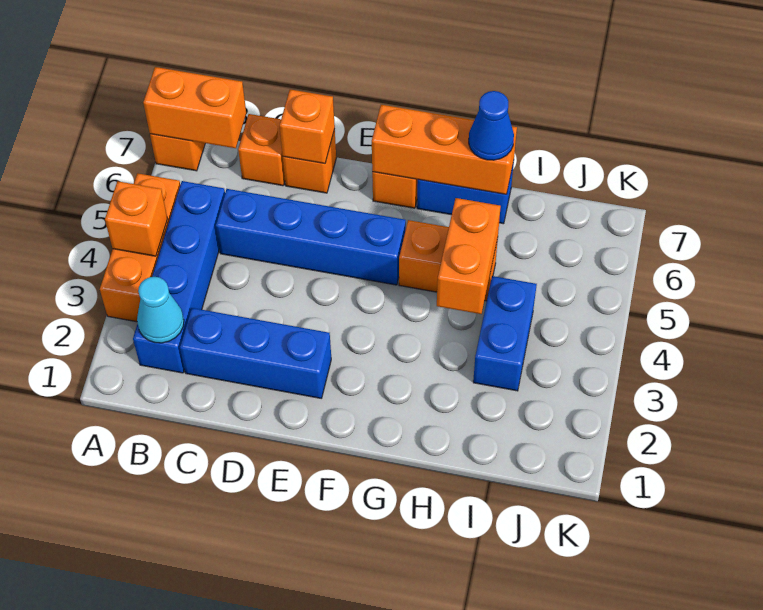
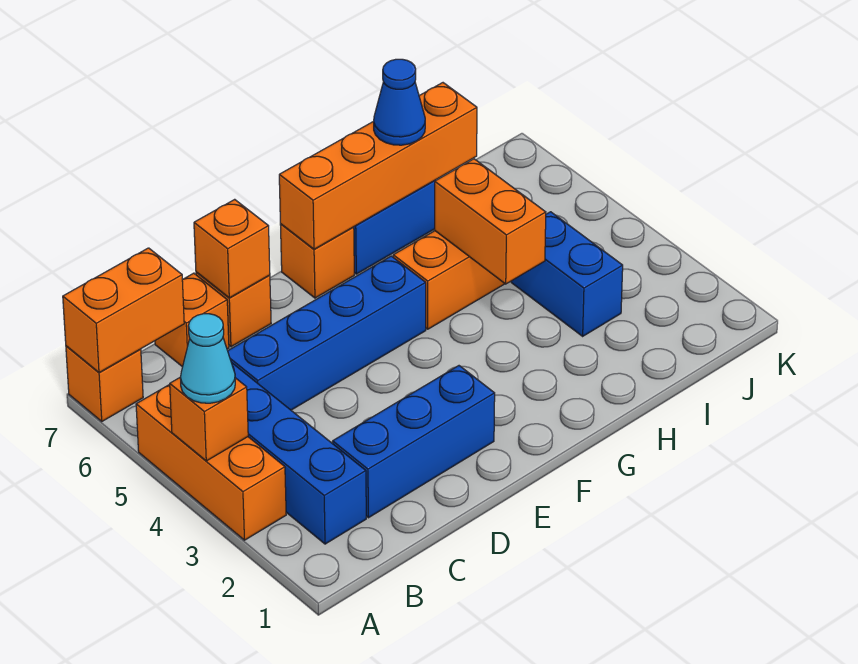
cyan 1x1 cone [137,277,184,343] -> cyan 1x1 cone moved to [180,314,235,403]
orange 1x3 brick [372,105,517,194] -> orange 1x4 brick [279,83,477,249]

